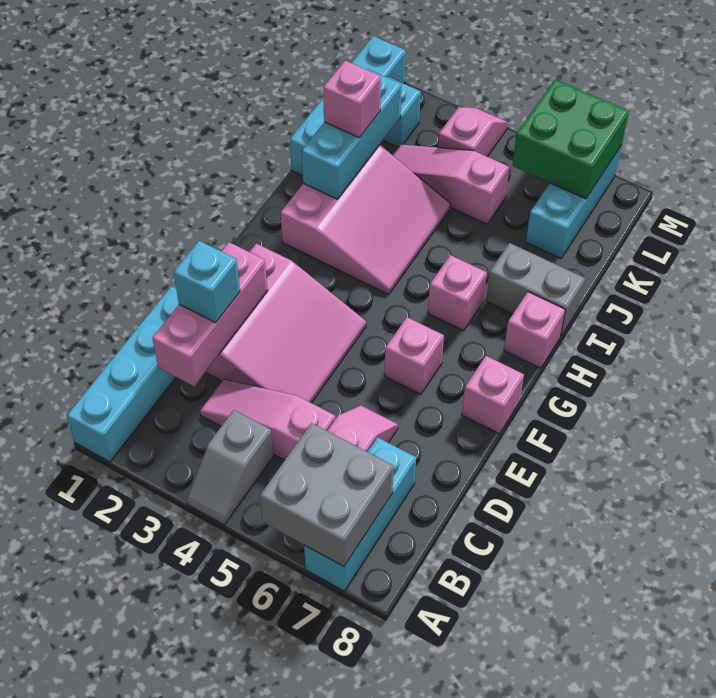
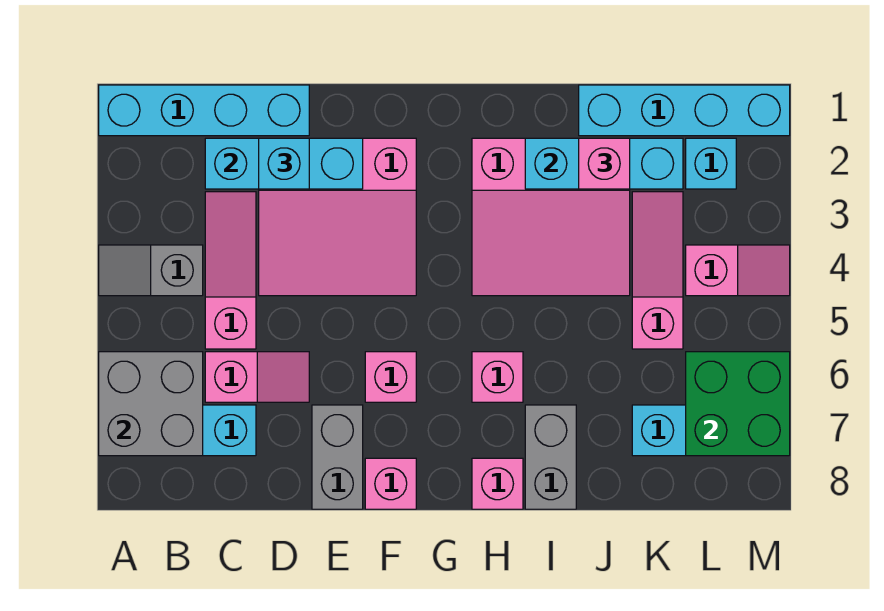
pink 1x3 brick [152,242,268,386] -> cyan 1x3 brick [205,138,363,189]
none -> grey 1x2 brick [312,405,363,509]

